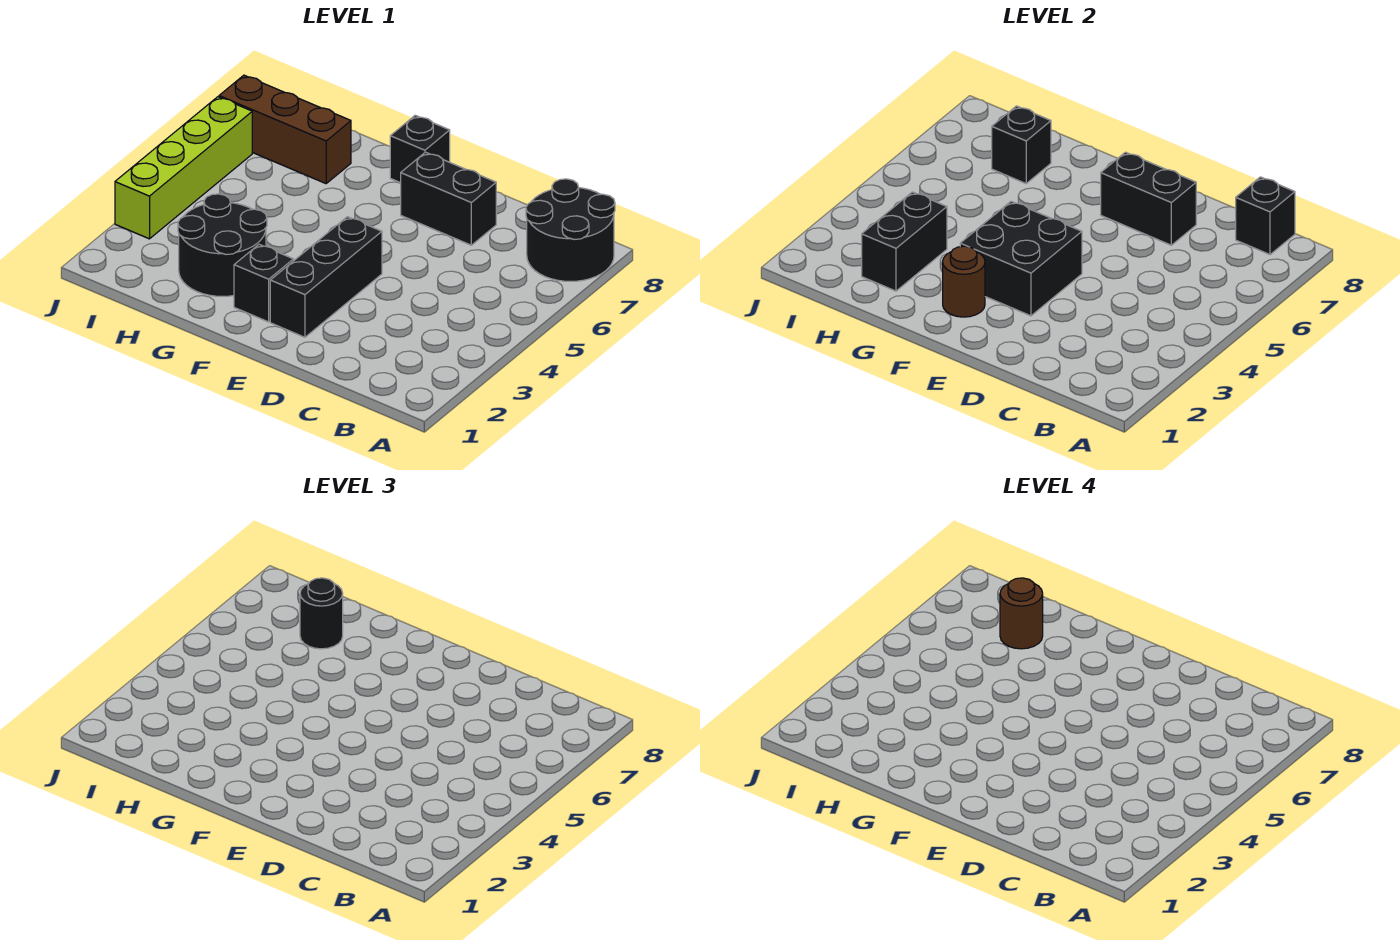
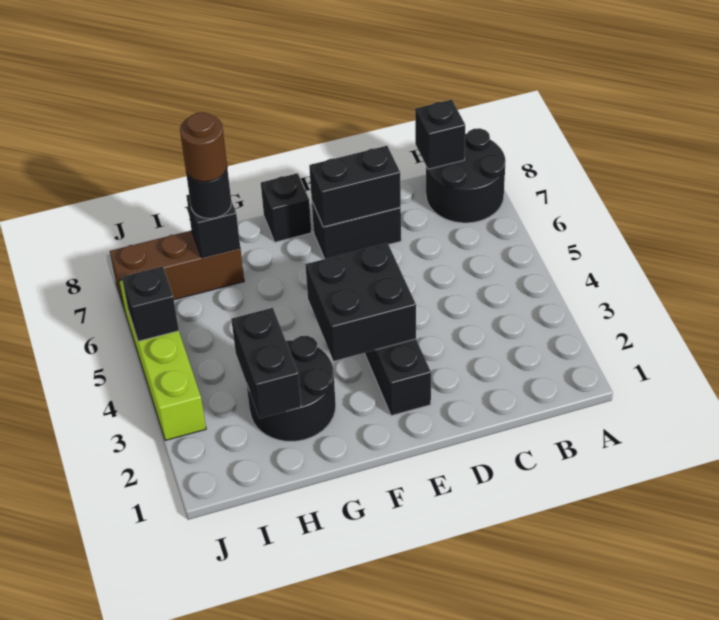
black 1x1 brick [234,244,293,322] -> black 1x1 brick moved to [122,266,179,341]
brown 1x1 round brick [943,246,985,317] -> none

